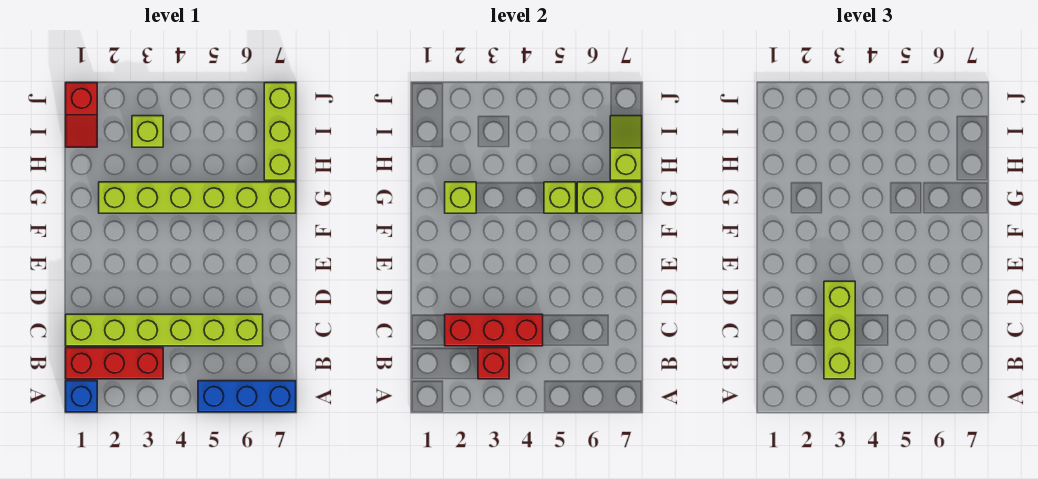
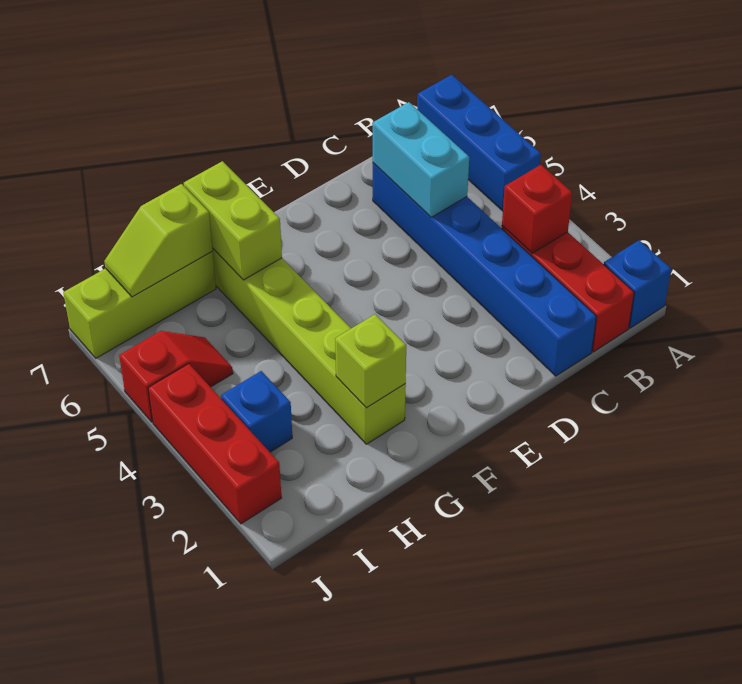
lime 1x3 brick [824,281,855,379] -> none
lime 1x6 brick [66,314,263,346] -> blue 1x6 brick [373,163,596,376]
red 1x3 brick [445,314,543,346] -> red 1x3 brick moved to [148,364,281,524]
none -> cyan 1x2 brick [373,102,469,217]
lime 1x1 brick [544,182,576,213] -> none
red 1x2 slope [66,83,97,147] -> red 1x2 slope moved to [119,331,233,422]
lime 1x1 brick [132,116,163,147] -> blue 1x1 brick [221,371,292,452]

